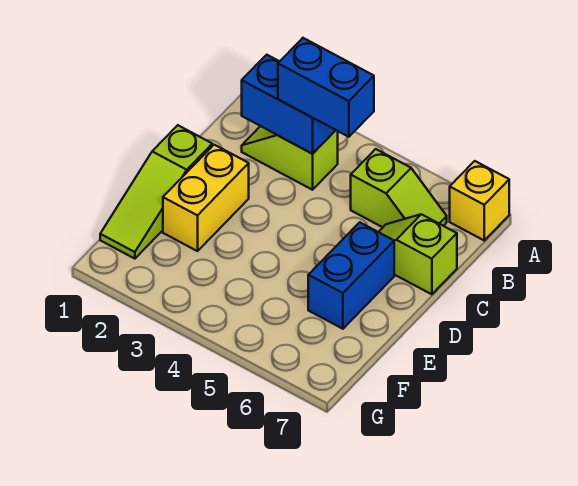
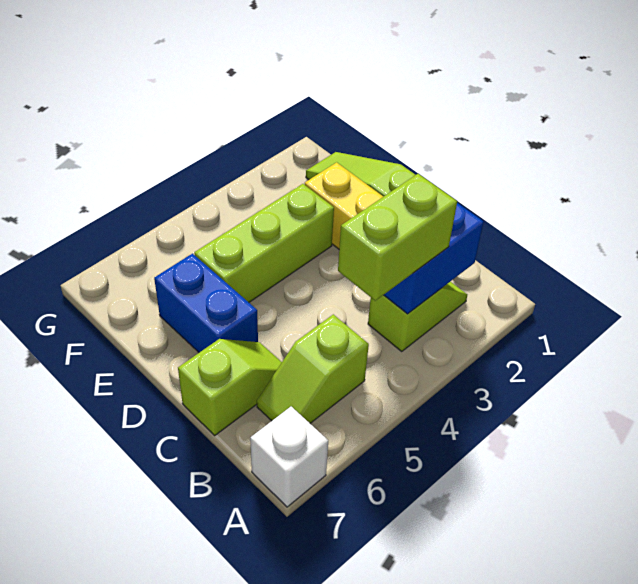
yellow 1x1 brick [450,161,509,240] -> white 1x1 brick [250,407,328,507]
blue 1x2 brick [278,38,374,137] -> lime 1x2 brick [338,174,457,301]
none -> lime 1x3 brick [194,184,334,302]

